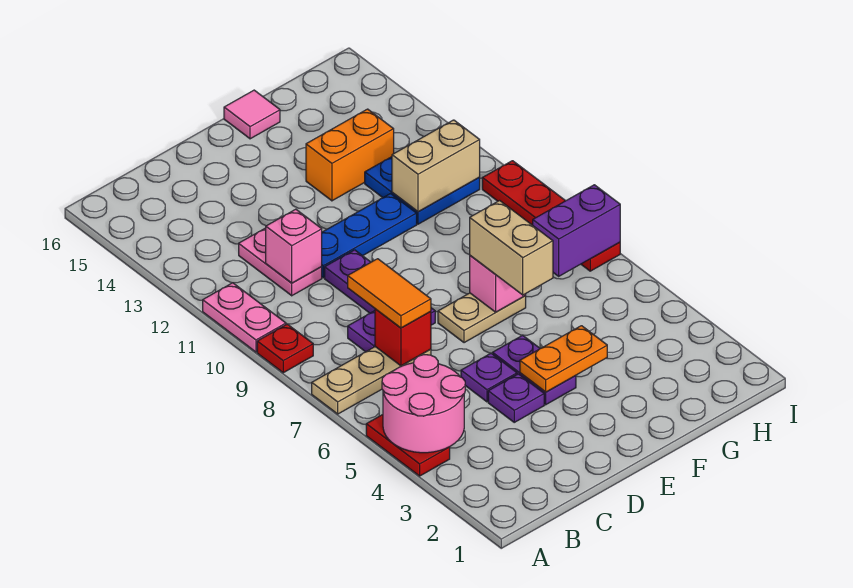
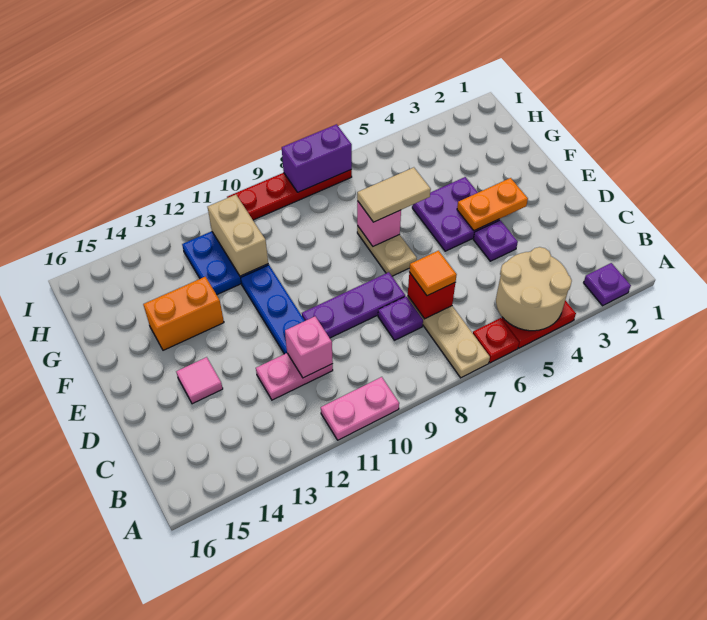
pink 2x2 round brick [382,355,465,453] -> tan 2x2 round brick [496,247,572,331]
red 1x1 plate [257,324,313,373] -> red 1x1 plate moved to [473,318,519,363]
orange 1x2 tile [348,259,431,328] -> orange 1x1 tile [409,251,457,296]
purple 1x1 plate [461,353,517,402] -> purple 1x1 plate moved to [584,263,631,306]
purple 1x2 plate [493,335,576,405] -> purple 2x2 plate [412,177,499,251]
orange 1x2 plate [520,326,607,392] -> orange 1x2 plate turned to [457,178,528,231]
tan 1x2 brick [470,201,553,295] -> tan 1x2 tile [357,167,431,222]
orange 1x2 brick [306,109,394,201] -> orange 1x2 brick turned to [143,277,224,350]
pink 1x1 tile [224,90,280,139] -> pink 1x1 tile moved to [176,357,223,404]
purple 1x2 brick [533,185,620,276] -> purple 1x2 brick turned to [282,124,352,192]

